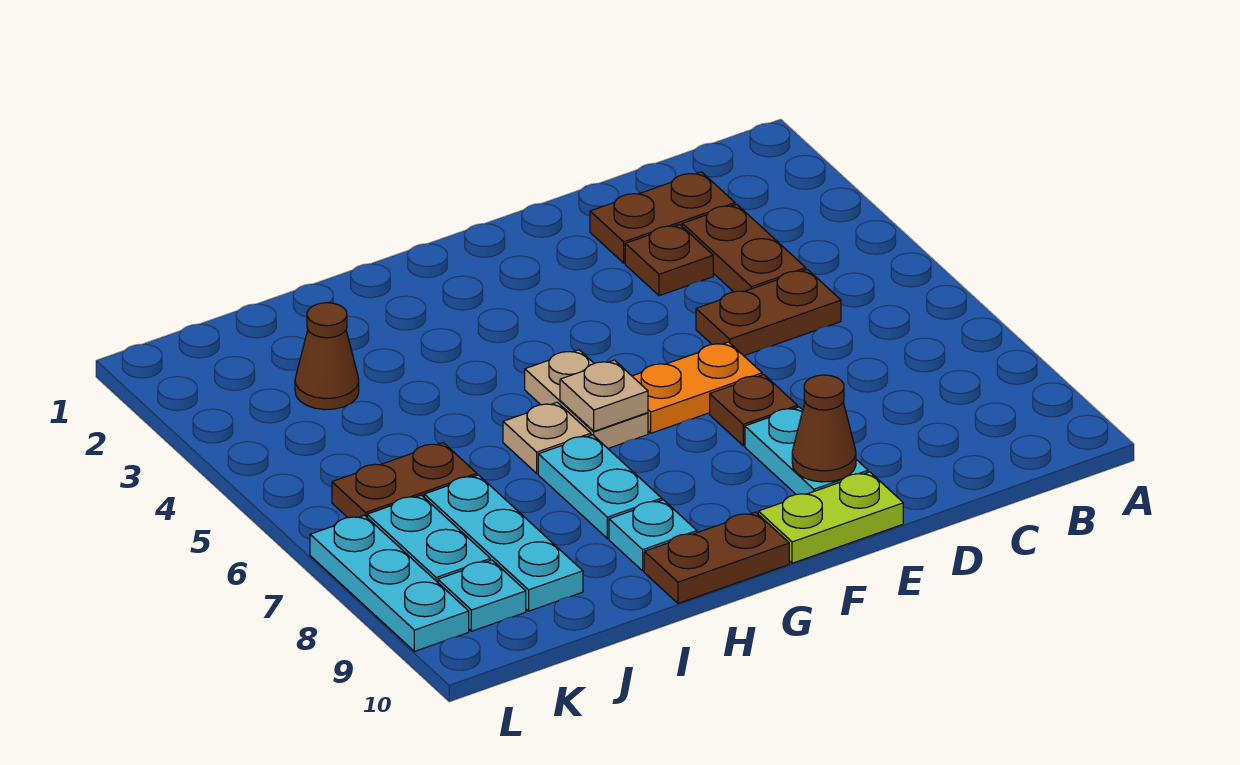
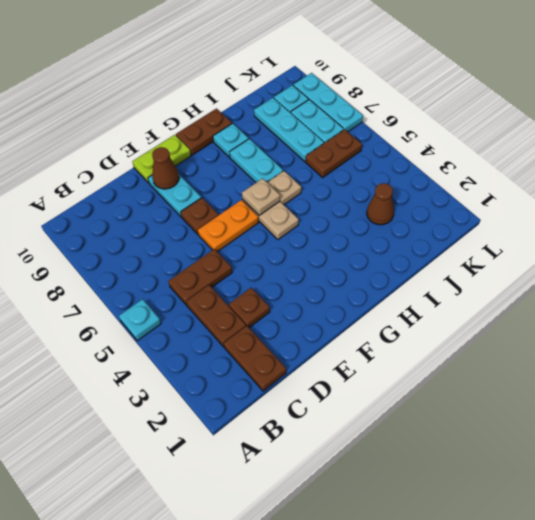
none -> cyan 1x1 plate [119,299,161,341]
brown 1x2 plate [590,172,735,263] -> brown 1x2 plate turned to [224,326,286,391]

